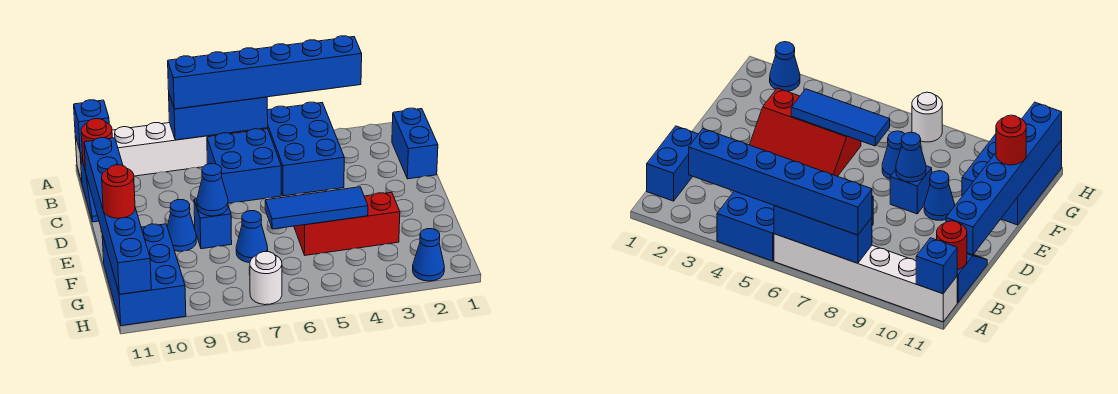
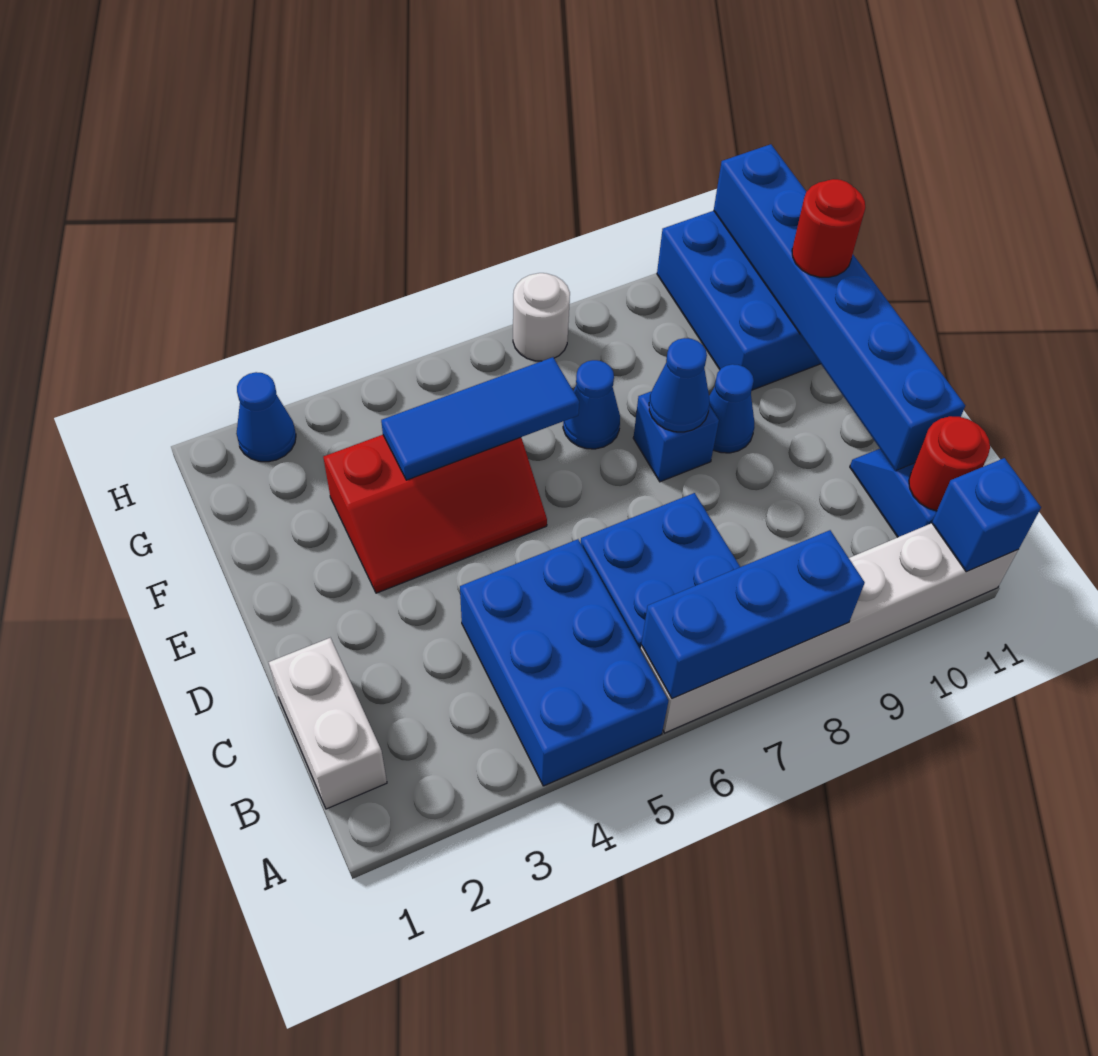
blue 1x6 brick [168,36,362,109] -> none
blue 1x2 brick [392,108,438,179] -> white 1x2 brick [269,638,387,809]

